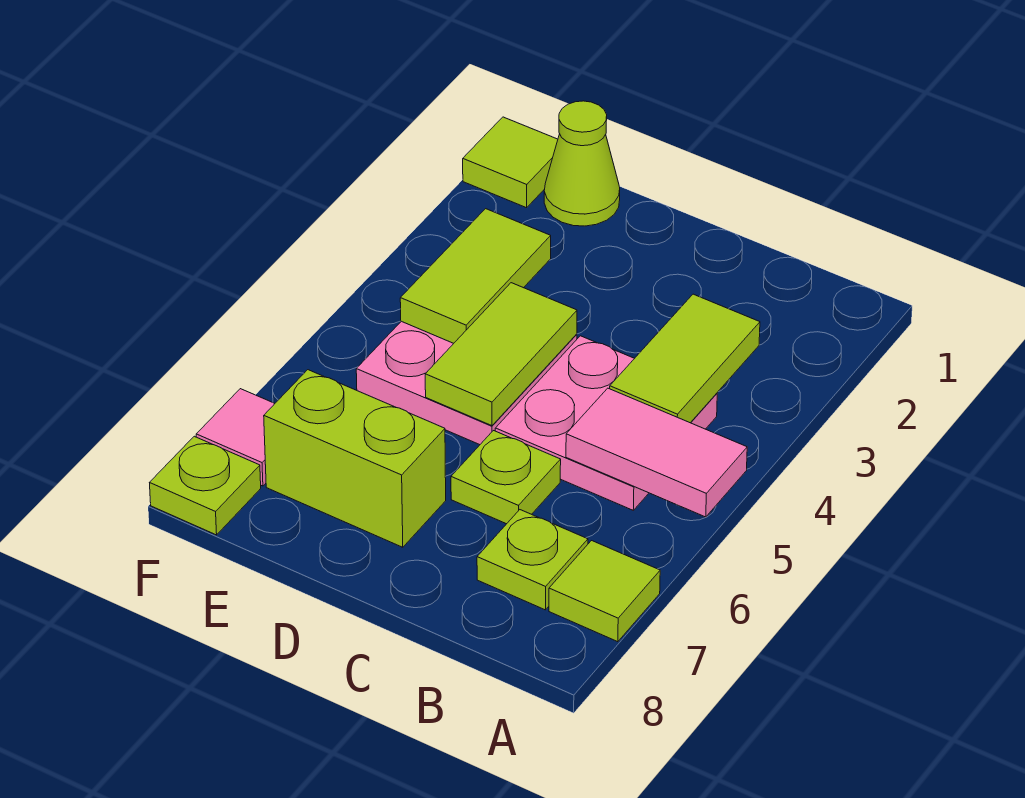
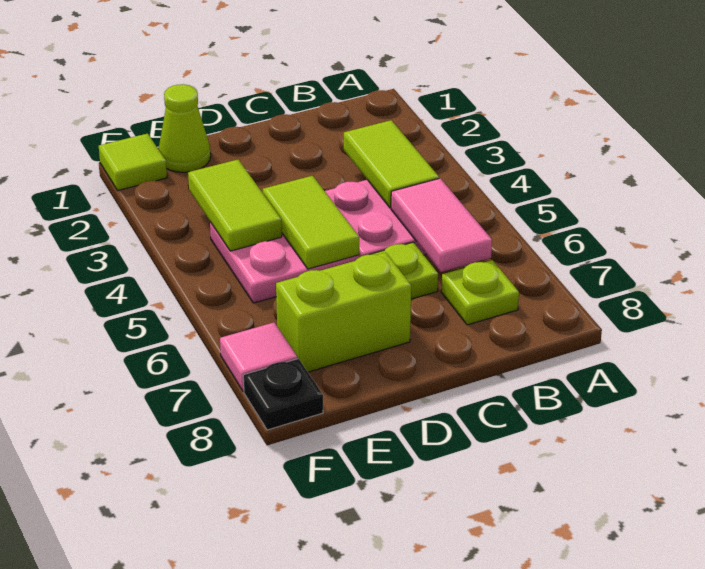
pink 1x2 tile [566,388,747,517] -> pink 1x2 tile turned to [391,178,492,272]
lime 1x1 tile [549,541,660,642] -> none
lime 1x1 plate [150,436,261,535] -> black 1x1 plate [243,359,323,430]

